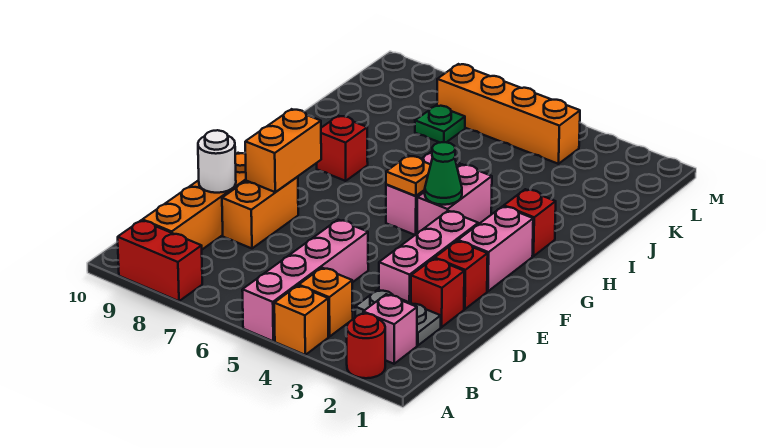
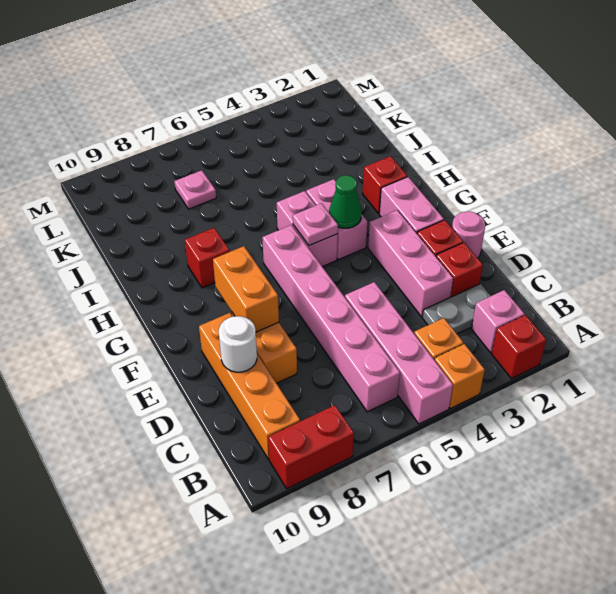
red 1x1 round brick [347,314,385,378] -> red 1x1 brick [492,315,546,379]
none -> pink 1x6 brick [262,225,400,412]
none -> pink 1x1 round brick [452,211,485,258]
orange 1x1 plate [386,156,431,196] -> pink 1x1 plate [293,203,338,246]
green 1x1 plate [415,105,465,143] -> pink 1x1 plate [174,170,216,209]
orange 1x4 brick [437,64,580,164] -> none

